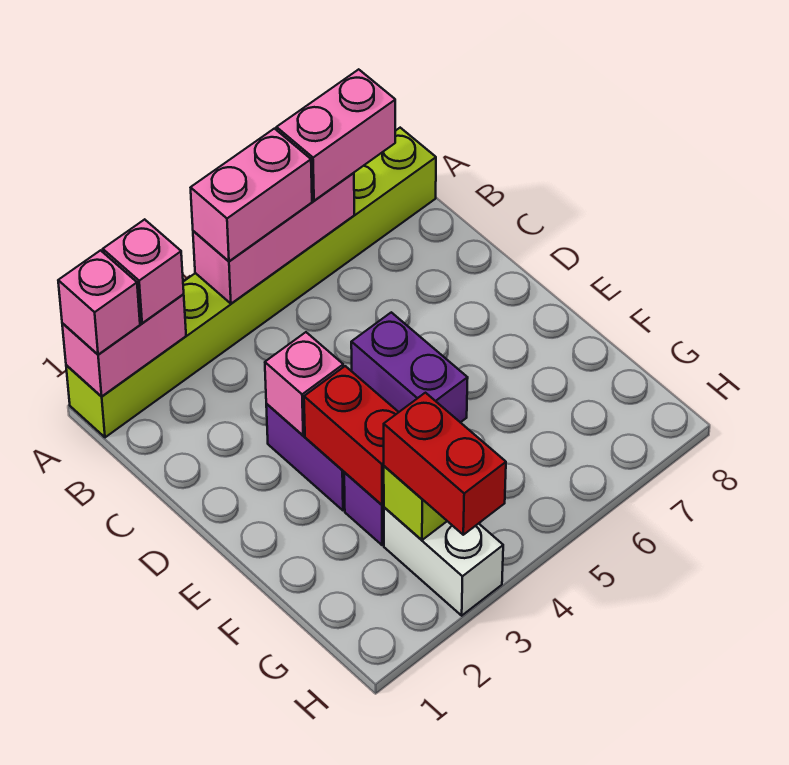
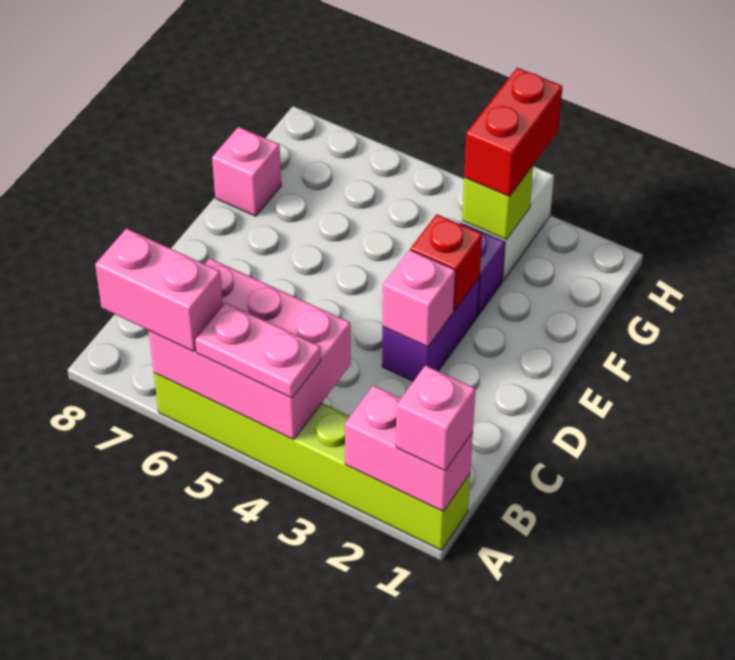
lime 1x8 brick [66,128,436,437] -> lime 1x6 brick [154,373,470,550]
pink 1x1 brick [103,219,184,323] -> pink 1x1 brick moved to [212,127,281,216]
pink 1x3 brick [193,173,354,304] -> pink 2x3 brick [149,258,351,440]
pink 1x2 brick [191,129,312,261] -> pink 1x2 plate [195,303,321,398]
purple 1x2 brick [351,312,468,422] -> none
red 1x2 brick [304,366,399,505] -> red 1x1 brick [411,214,482,310]

